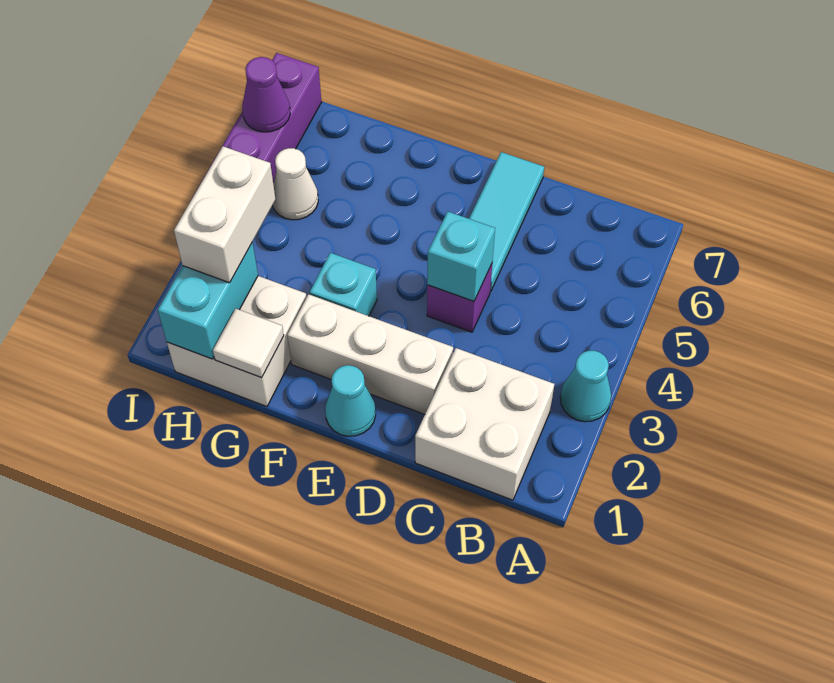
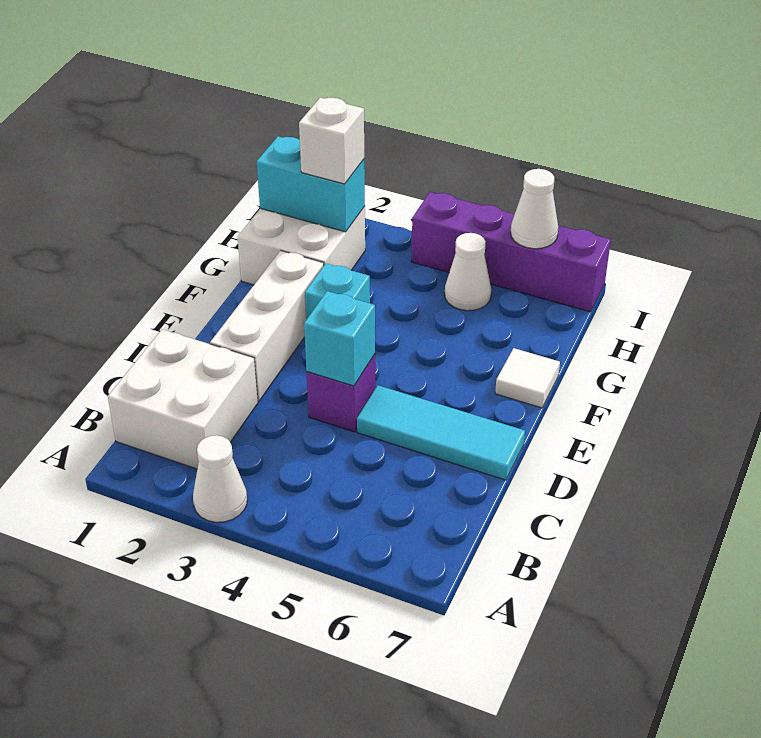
cyan 1x1 cone [560,351,611,422] -> white 1x1 cone [193,435,247,522]
cyan 1x1 cone [325,365,376,436] -> none
white 1x1 tile [213,308,284,378] -> white 1x1 tile moved to [495,348,560,408]
white 1x2 brick [174,146,275,283] -> white 1x1 brick [299,98,364,184]
purple 1x1 cone [242,57,290,132] -> white 1x1 cone [511,169,558,249]

